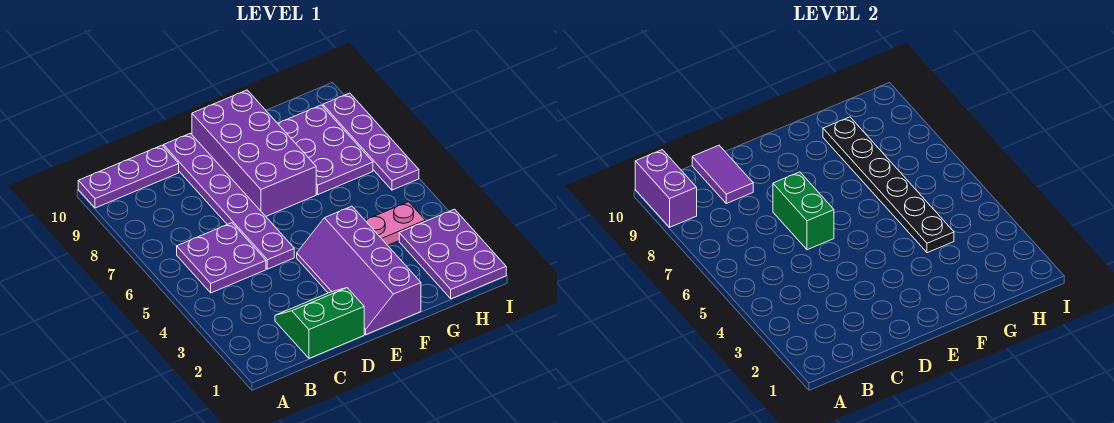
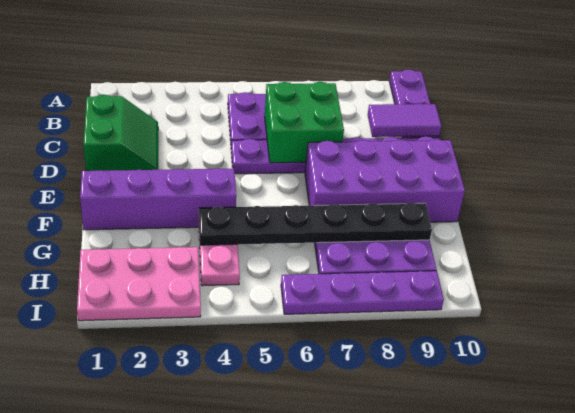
purple 1x2 brick [635,150,697,227] -> none
green 1x2 brick [773,172,834,250] -> green 2x2 brick [265,82,344,163]
purple 2x3 plate [399,209,506,299] -> pink 2x3 plate [77,247,201,321]

